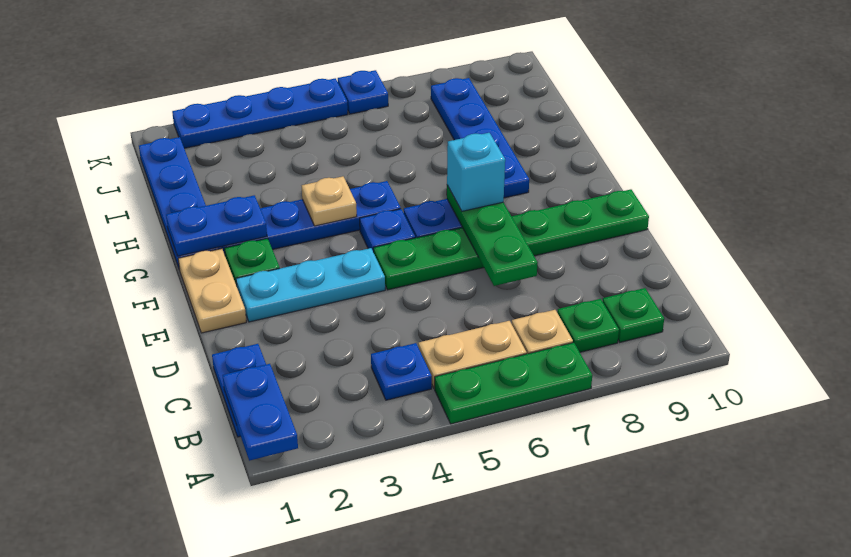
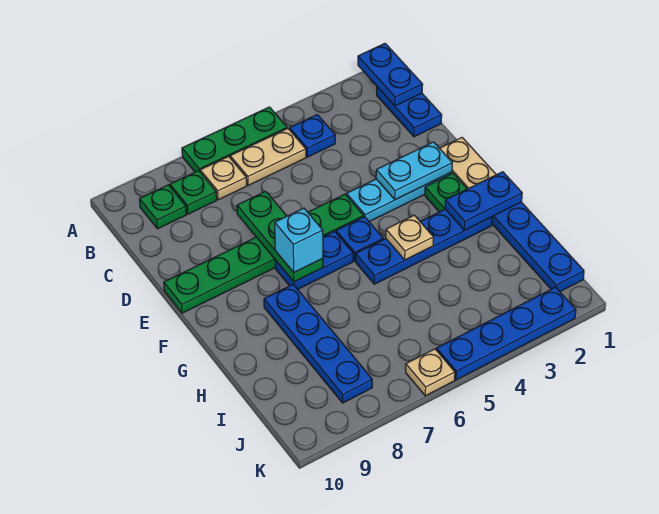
none -> cyan 1x2 plate [376,142,452,200]
blue 1x1 plate [338,70,388,114] -> tan 1x1 plate [406,349,455,396]

